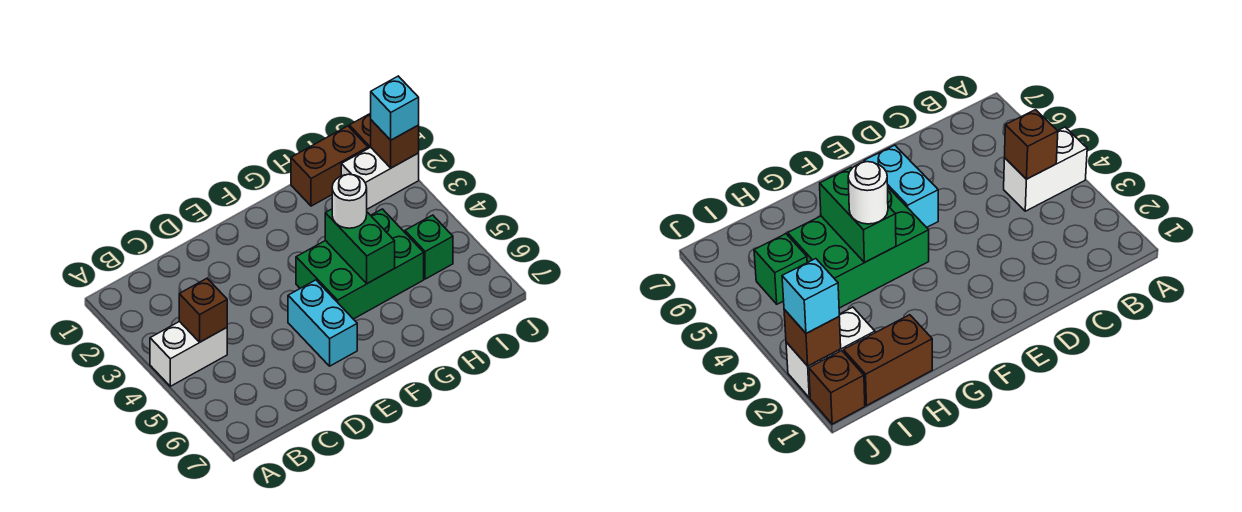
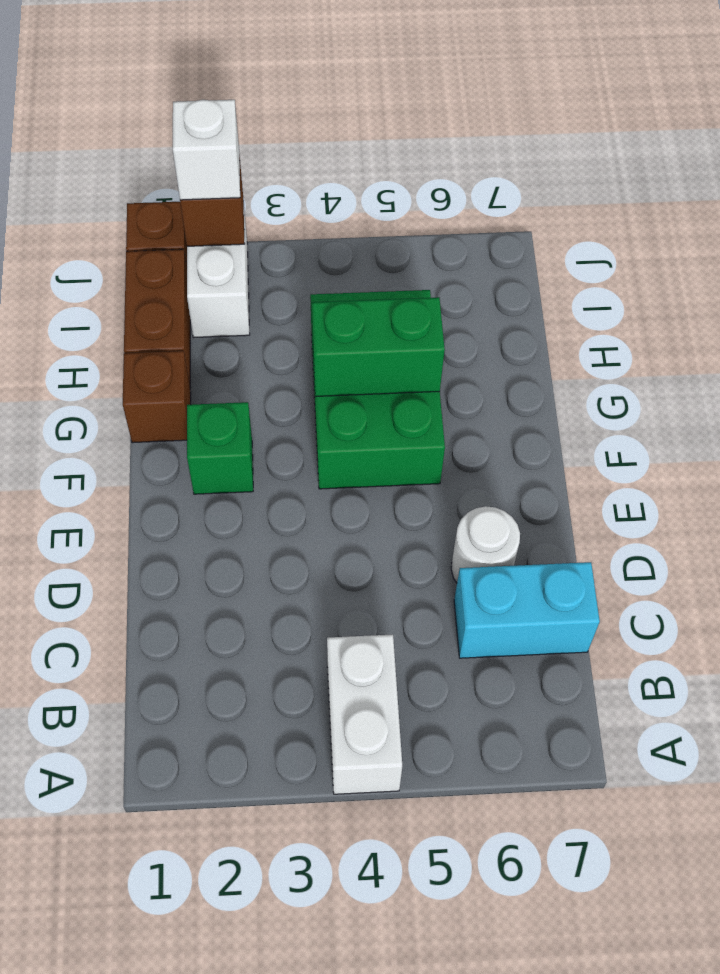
brown 1x1 brick [179,279,227,342] -> brown 1x1 brick moved to [123,351,191,443]
cyan 1x2 brick [288,280,357,366] -> cyan 1x2 brick moved to [454,562,600,658]
white 1x1 round brick [332,174,367,228] -> white 1x1 round brick moved to [451,506,520,583]
green 1x1 brick [405,215,453,279] -> green 1x1 brick moved to [187,402,253,494]
cyan 1x1 brick [371,76,419,140] -> white 1x1 brick [173,100,240,200]

